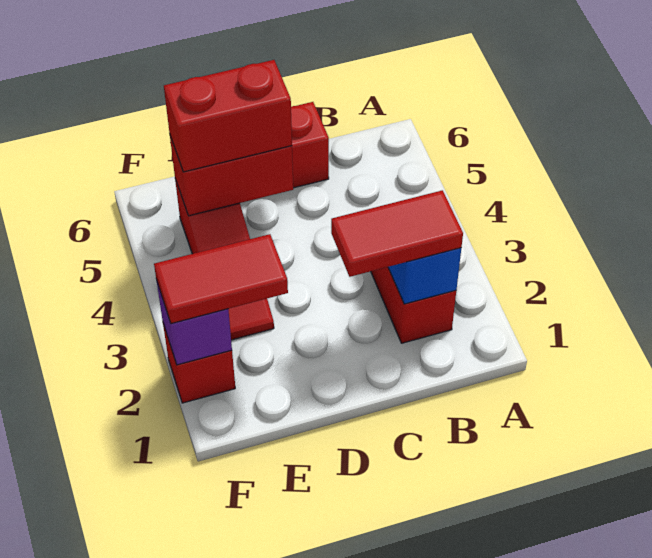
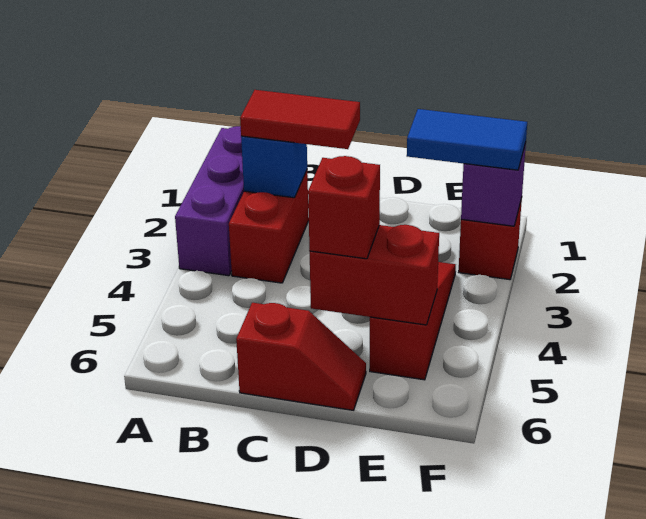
none -> purple 1x3 brick [175,126,244,276]
red 1x2 brick [164,60,292,172] -> red 1x1 brick [308,156,380,259]
red 1x2 tile [154,234,288,324] -> blue 1x2 tile [407,109,527,170]

